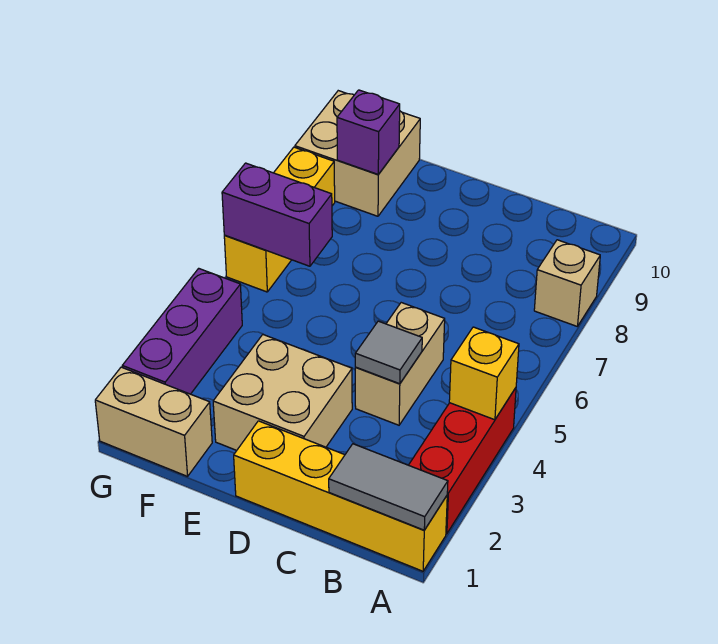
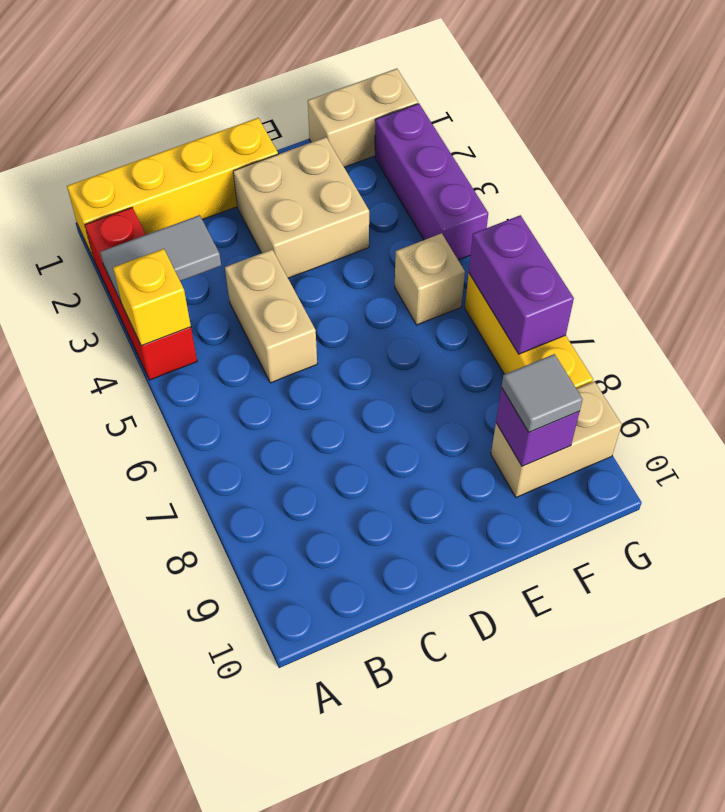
grey 1x2 tile [329,444,448,530] -> grey 1x2 tile moved to [100,215,221,303]
tan 1x1 brick [534,240,600,327] -> tan 1x1 brick moved to [395,233,465,325]
grey 1x1 tile [355,321,422,384] -> grey 1x1 tile moved to [502,354,583,432]
purple 1x2 brick [222,163,332,266] -> purple 1x2 brick turned to [469,215,574,354]
tan 2x2 brick [295,91,420,216] -> tan 1x2 brick [491,382,622,497]

